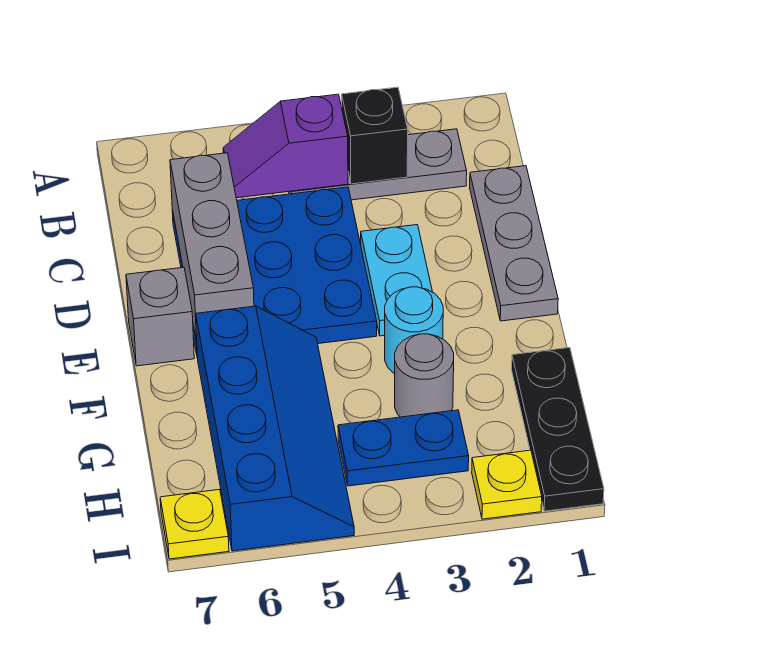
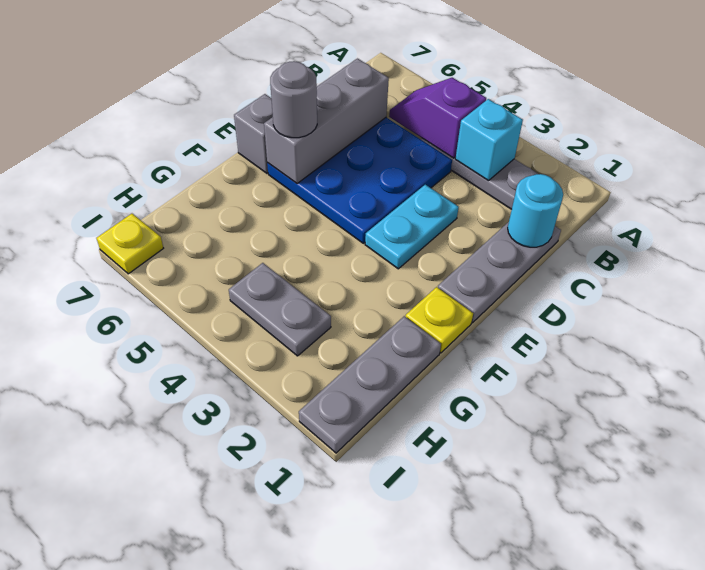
black 1x1 brick [342,87,408,184] -> cyan 1x1 brick [455,99,523,181]
cyan 1x1 round brick [385,287,443,374] -> cyan 1x1 round brick moved to [508,174,563,247]
blue 2x4 slope [196,306,354,551] -> none
black 1x3 plate [512,347,604,511] -> grey 1x3 plate [299,316,441,453]
grey 1x1 round brick [395,334,454,417] -> grey 1x1 round brick moved to [270,61,317,138]
blue 1x2 plate [338,410,469,486] -> grey 1x2 plate [229,263,331,356]
yellow 1x1 plate [472,450,542,519] -> yellow 1x1 plate moved to [406,287,473,353]

